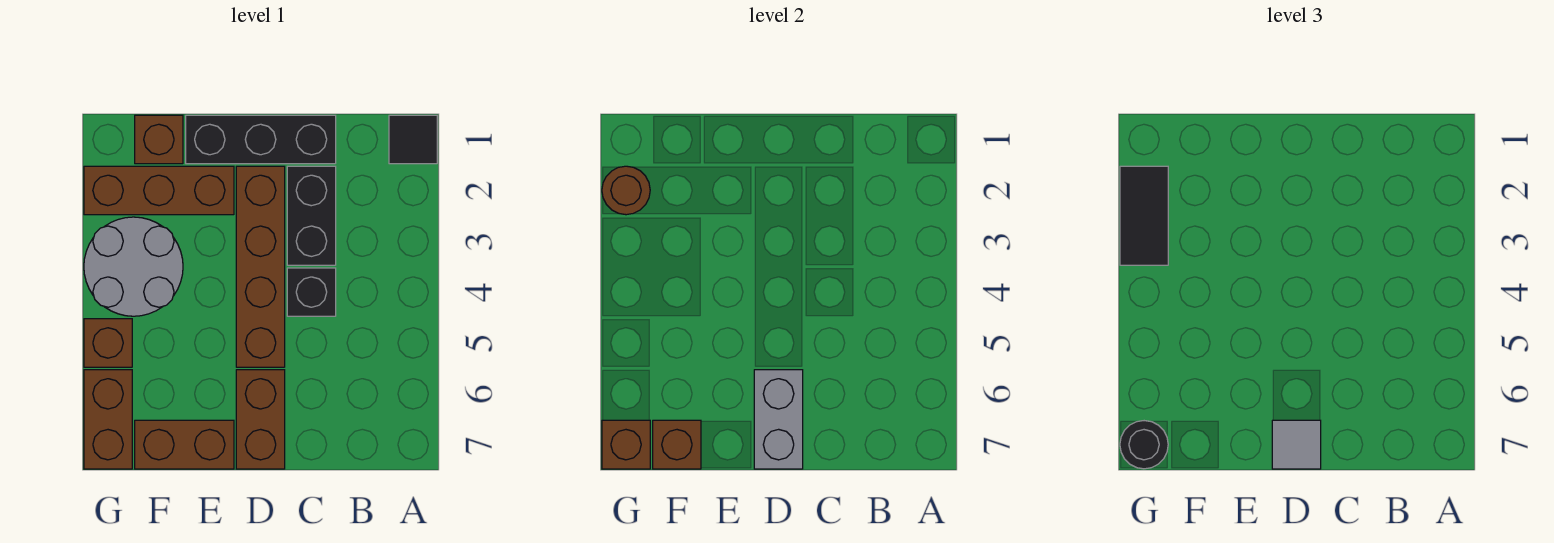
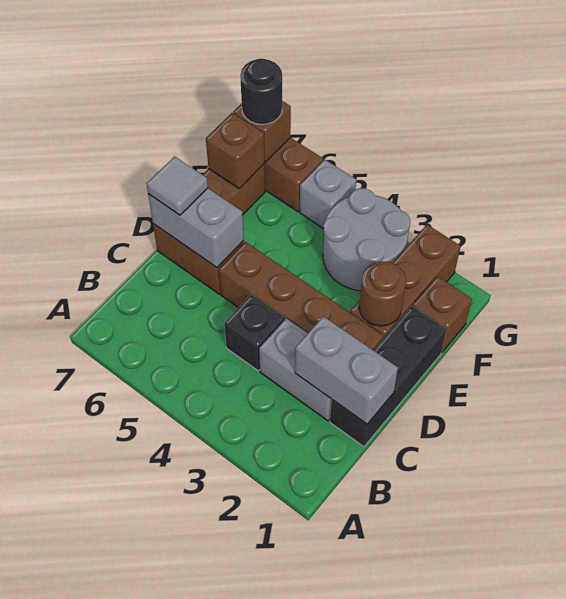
black 1x1 tile [389,115,437,164] -> none
none -> grey 1x2 brick [295,316,398,424]
black 1x2 brick [287,166,336,265] -> grey 1x2 brick [259,319,332,421]
brown 1x1 round brick [602,166,650,215] -> brown 1x1 round brick moved to [359,261,406,326]
black 1x2 tile [1120,166,1168,265] -> none
brown 1x1 brick [84,319,132,367] -> grey 1x1 brick [300,160,356,229]

